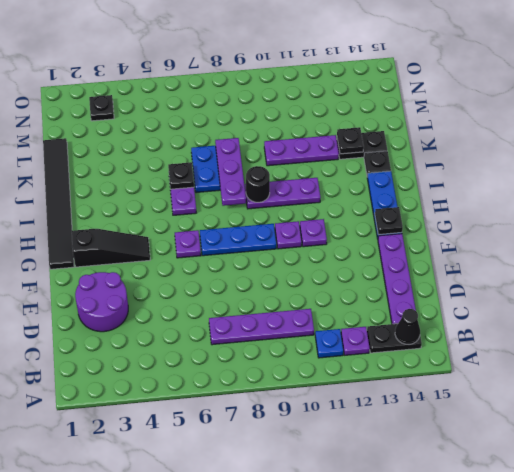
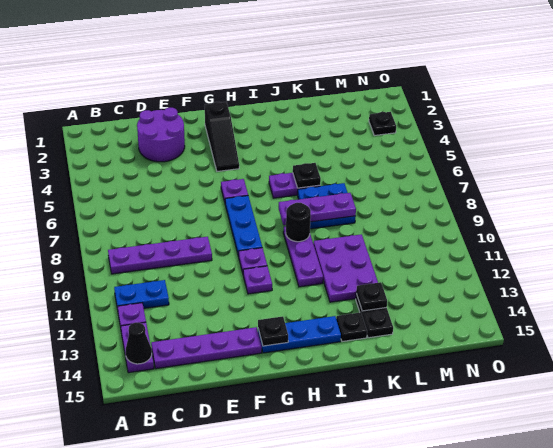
blue 1x1 plate [315,329,344,358] -> blue 1x2 plate [114,280,169,309]
black 1x2 plate [367,324,422,353] -> purple 1x2 plate [121,322,154,373]
purple 1x4 plate [209,309,314,345] -> purple 1x4 plate turned to [108,237,212,274]
black 1x6 tile [43,138,74,269] -> none
purple 1x3 plate [264,135,339,166] -> purple 2x3 plate [313,234,378,302]

